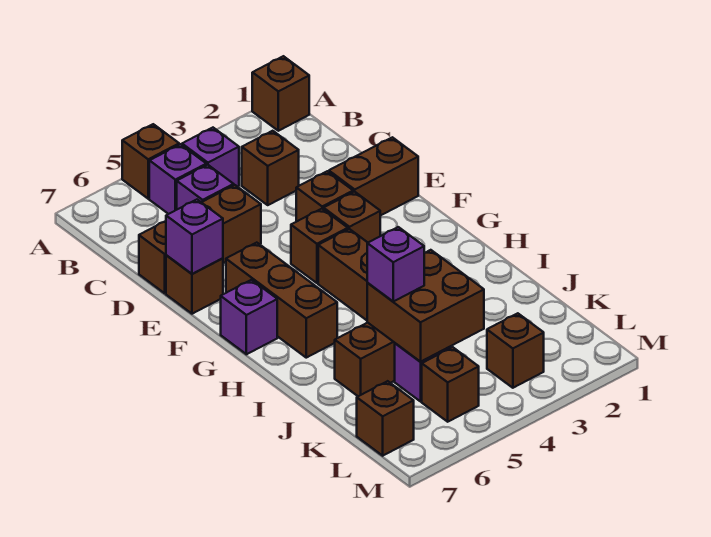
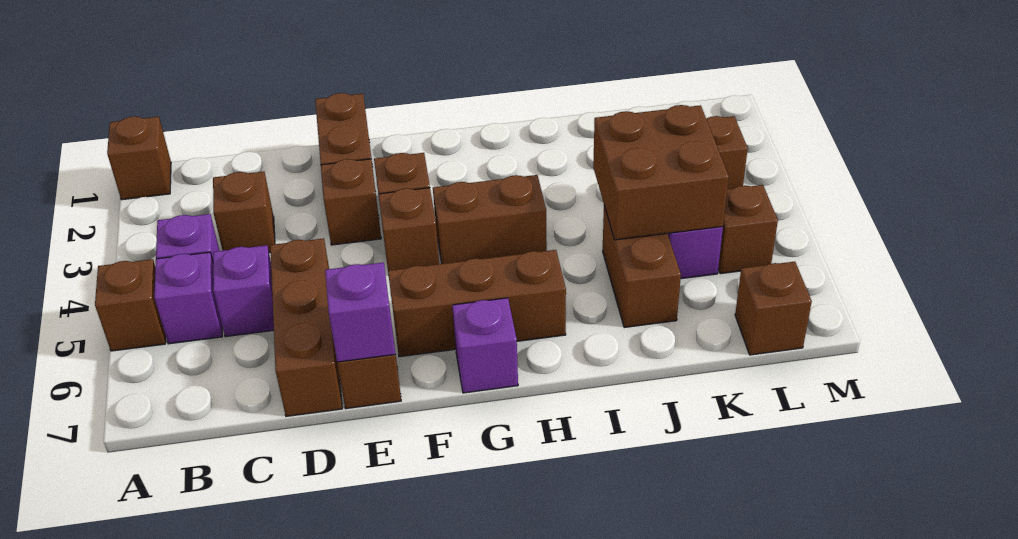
purple 1x1 brick [367,227,424,301] -> none

